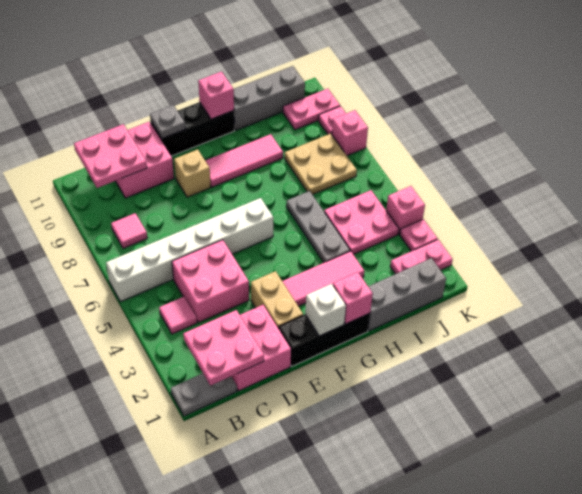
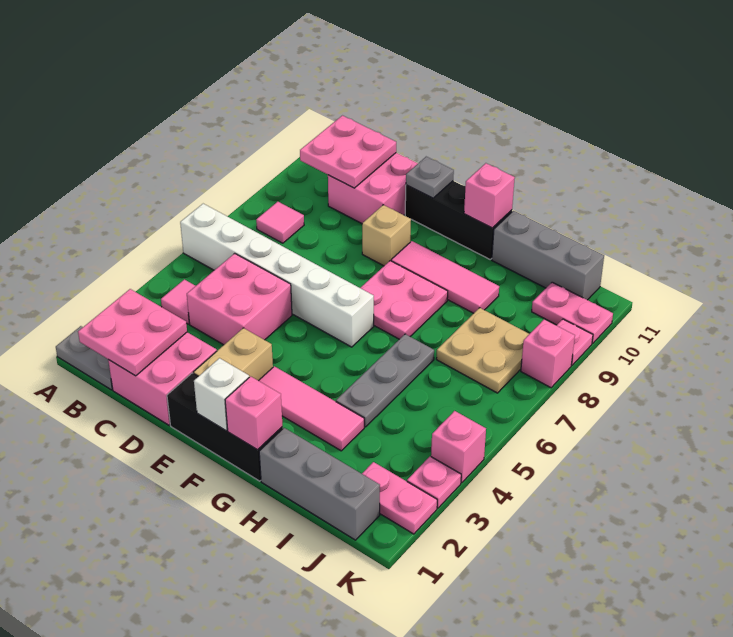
pink 2x2 plate [324,190,399,255] -> pink 2x2 plate moved to [361,261,448,339]

